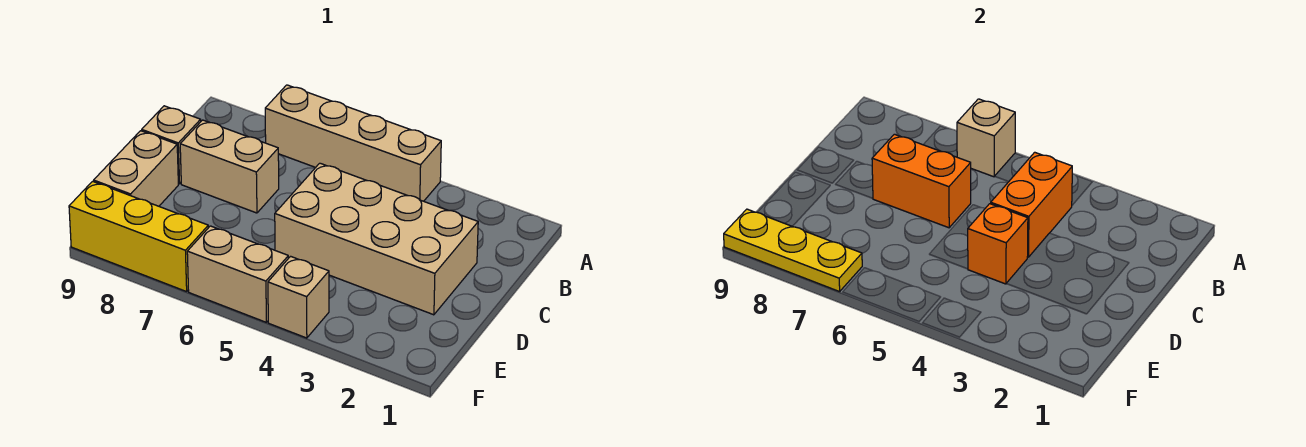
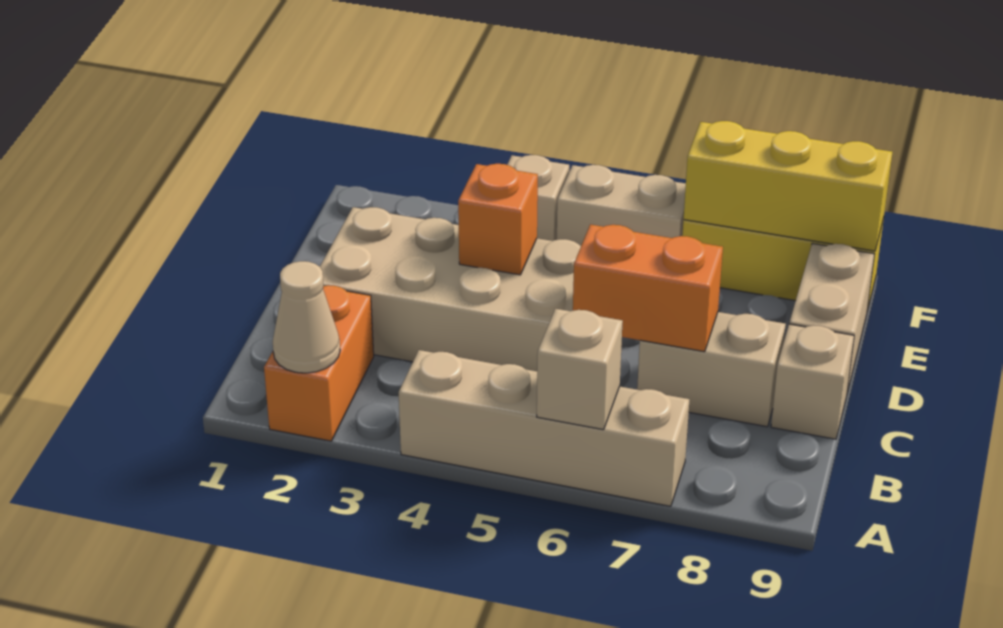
none -> tan 1x1 cone [273,261,340,373]
orange 1x2 brick [991,152,1072,257] -> orange 1x2 brick moved to [264,285,374,441]
yellow 1x3 plate [724,209,862,292] -> yellow 1x3 brick [683,121,892,251]

